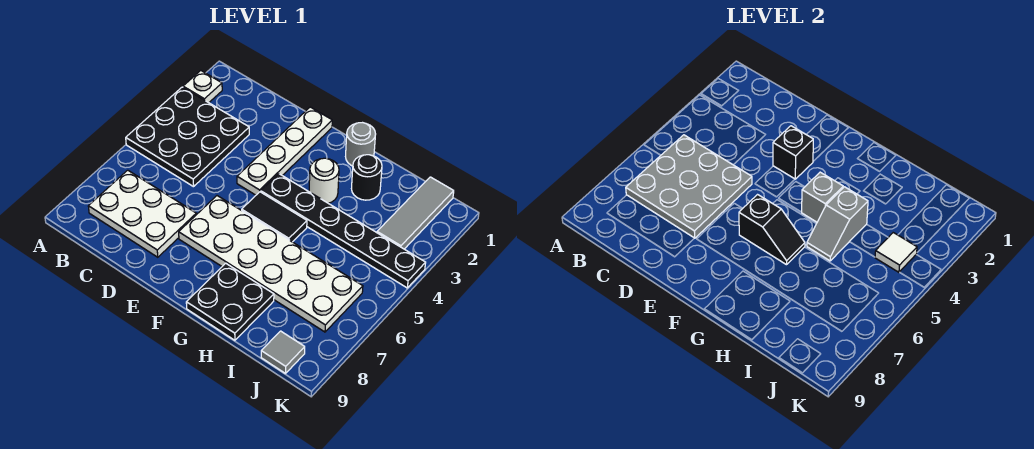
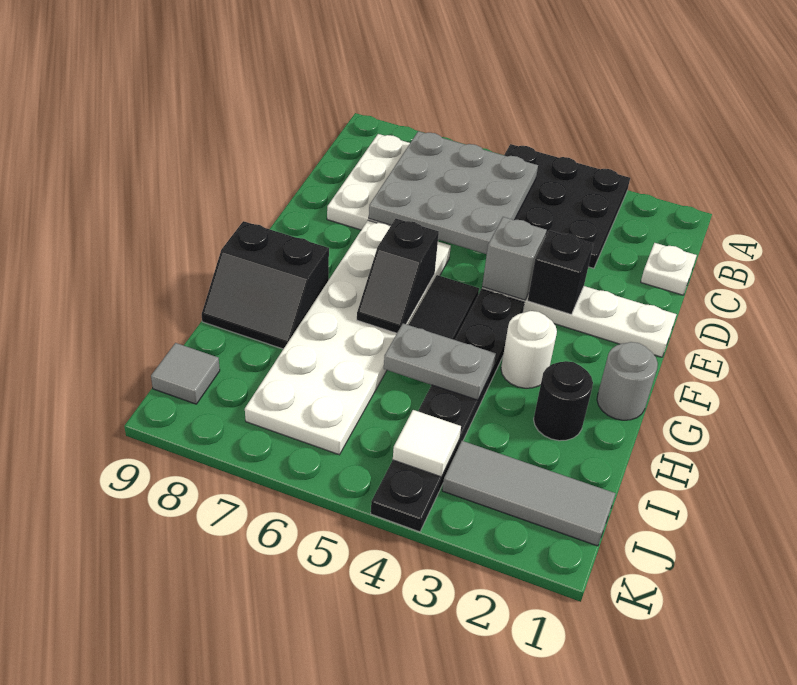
white 1x1 plate [183,71,222,103] -> white 1x1 plate moved to [641,243,697,295]
grey 1x1 brick [802,172,843,222] -> grey 1x1 brick moved to [482,217,547,300]
black 2x2 plate [186,263,274,340] -> black 2x2 slope [202,221,329,349]
grey 1x2 slope [807,187,868,261] -> grey 1x2 plate [384,323,496,400]

